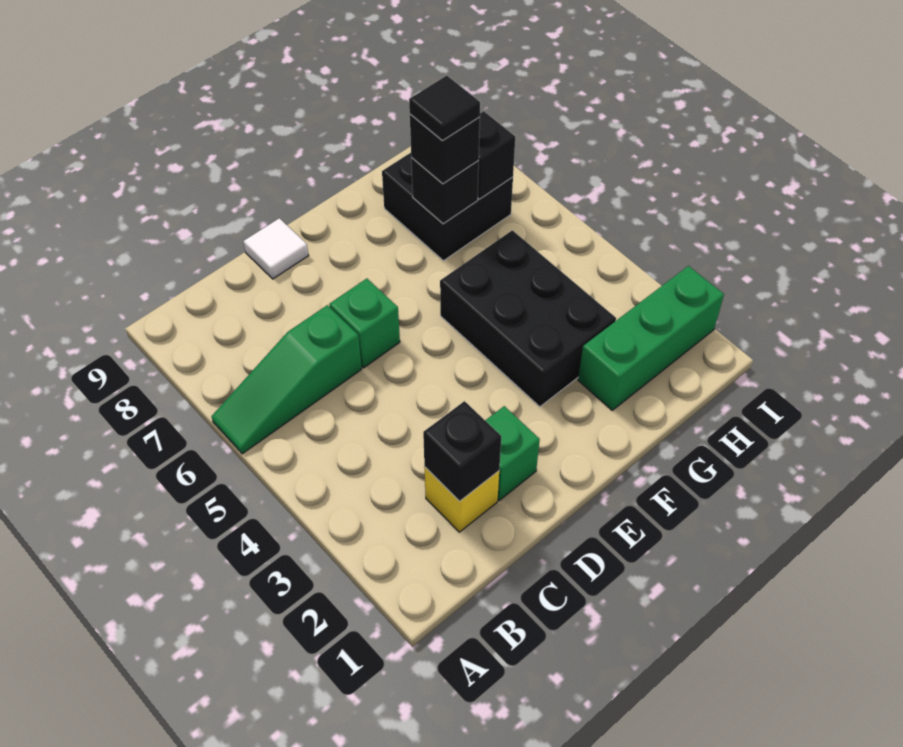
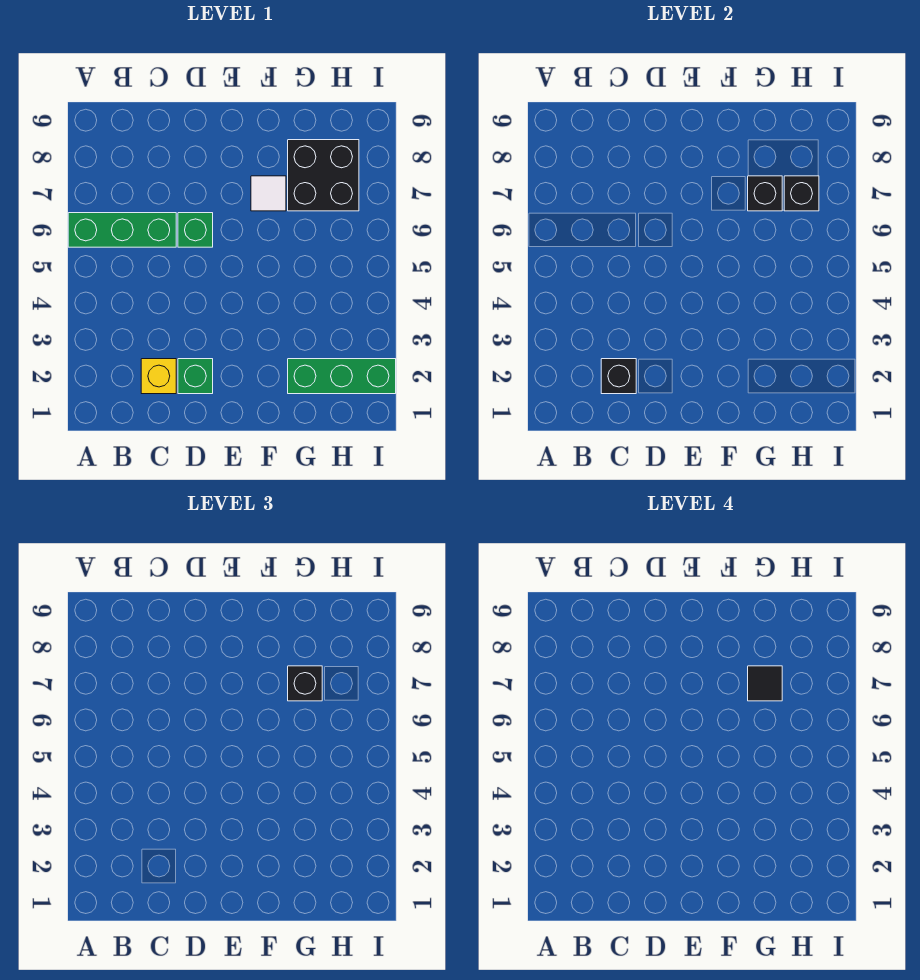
green 1x3 slope [211,305,362,454] -> green 1x3 brick [68,213,176,247]
white 1x1 tile [243,218,309,279] -> white 1x1 tile moved to [251,176,286,211]
black 2x3 brick [440,230,616,407] -> none

